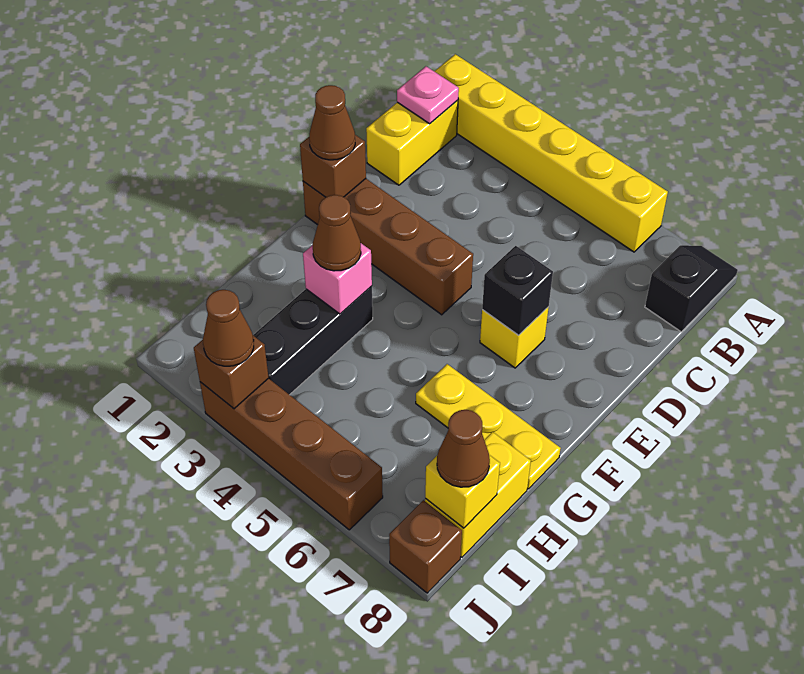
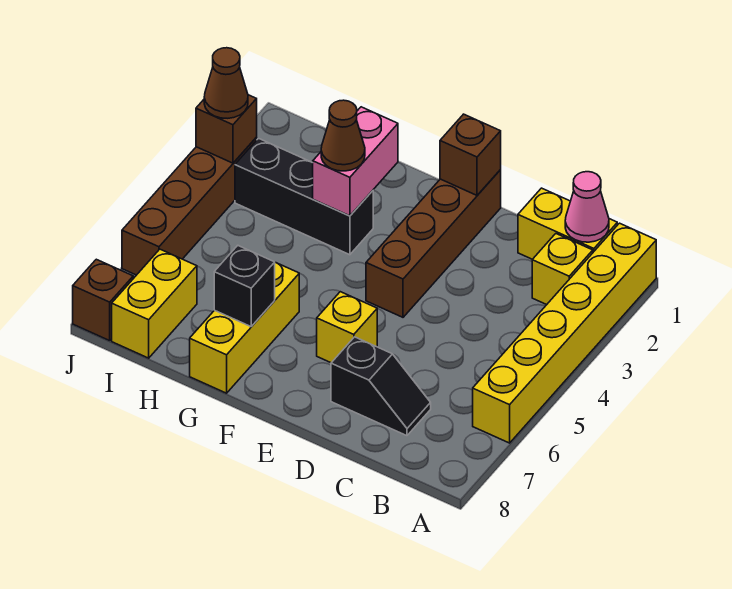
black 1x2 slope [645,245,738,332] -> black 1x2 slope moved to [331,337,431,436]
pink 1x1 plate [397,66,459,124] -> pink 1x1 cone [565,172,609,242]
brown 1x1 cone [309,85,355,160] -> none
black 1x1 brick [482,246,553,335] -> black 1x1 brick moved to [214,246,275,327]
pink 1x1 brick [303,243,372,314] -> pink 1x2 brick [313,107,398,216]
yellow 1x3 plate [416,364,561,489] -> yellow 1x3 brick [190,263,299,393]
yellow 1x2 brick [425,432,531,557] -> yellow 1x2 brick turned to [112,249,197,358]
yellow 1x1 brick [425,455,500,528] -> yellow 1x1 brick moved to [532,234,593,305]
brown 1x1 cone [437,410,490,487] -> none

